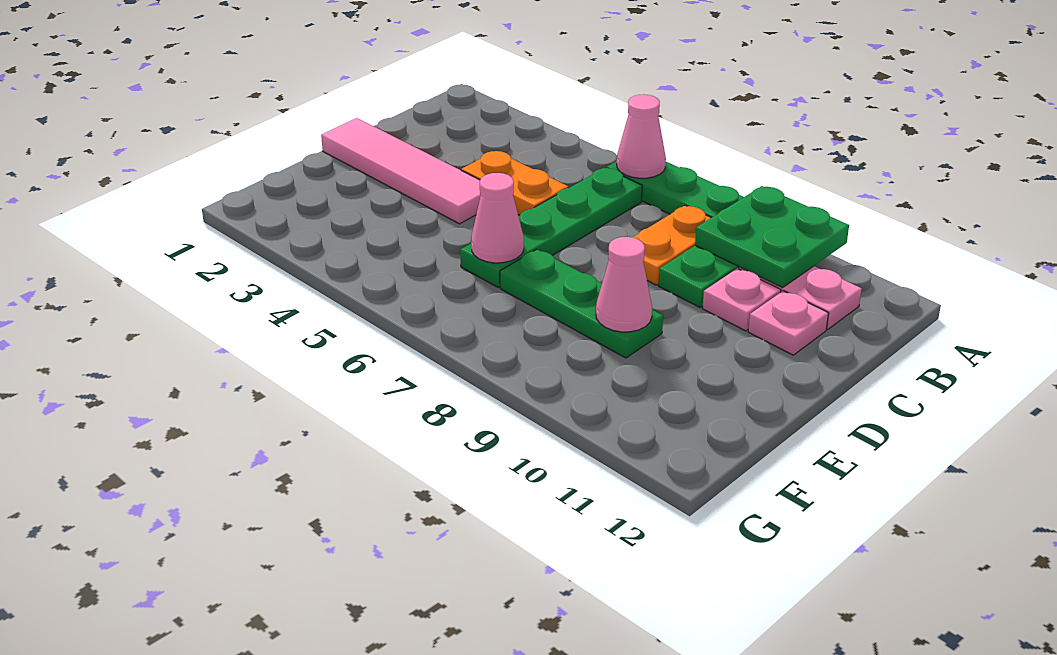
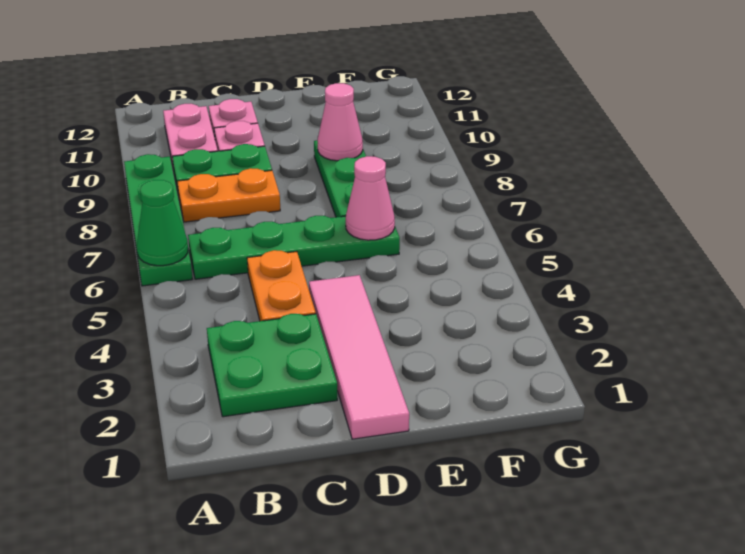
pink 1x1 cone [617,94,666,178] -> green 1x1 cone [137,180,188,266]
green 2x2 plate [695,186,849,288] -> green 2x2 plate moved to [207,314,337,417]

